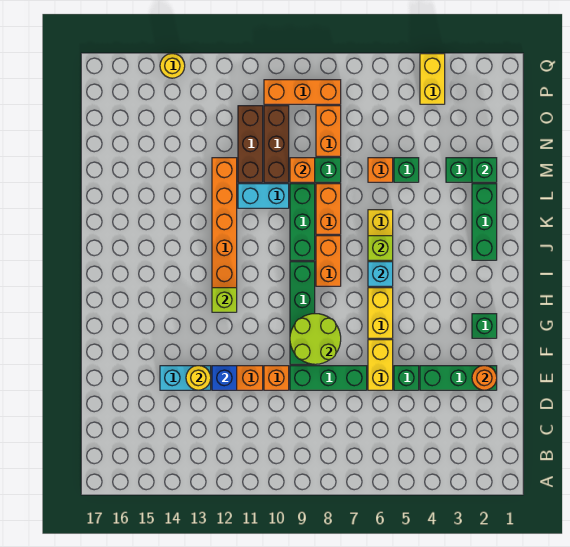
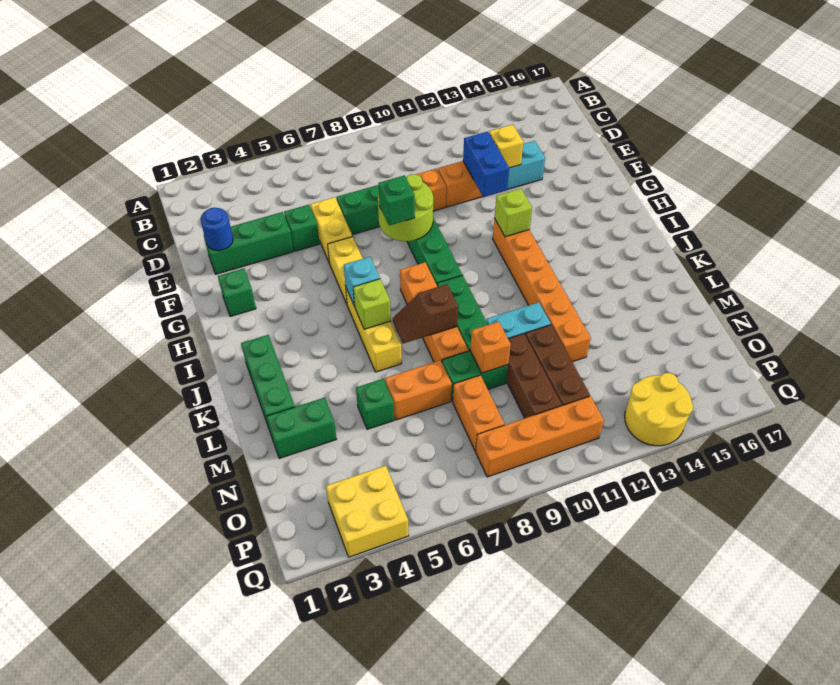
orange 1x1 round brick [472,366,497,390] -> blue 1x1 round brick [201,208,233,251]
blue 1x1 brick [212,366,237,390] -> blue 1x2 brick [463,132,509,197]
yellow 1x1 round brick [186,366,211,390] -> yellow 1x1 brick [489,125,523,168]
none -> brown 1x2 slope [393,284,458,344]
green 1x1 brick [472,158,497,182] -> green 1x1 brick moved to [379,175,415,225]
orange 1x1 brick [368,158,393,182] -> orange 1x2 brick [385,360,452,420]
yellow 1x2 brick [420,54,445,104] -> yellow 2x2 brick [326,466,409,557]
orange 1x3 brick [264,80,341,104] -> orange 1x4 brick [476,396,604,477]
yellow 1x1 round brick [160,54,185,78] -> yellow 2x2 round brick [625,373,693,446]

